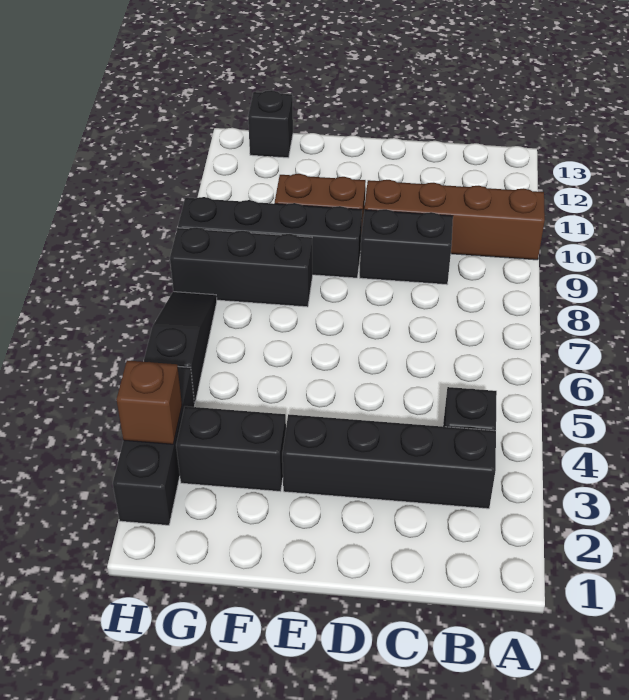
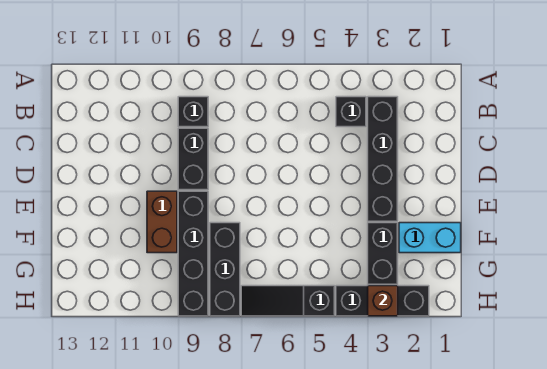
brown 1x4 brick [364,180,545,260] -> none
none -> cyan 1x2 brick [399,223,461,253]
black 1x1 brick [248,90,293,158] -> black 1x1 brick moved to [178,97,208,127]

